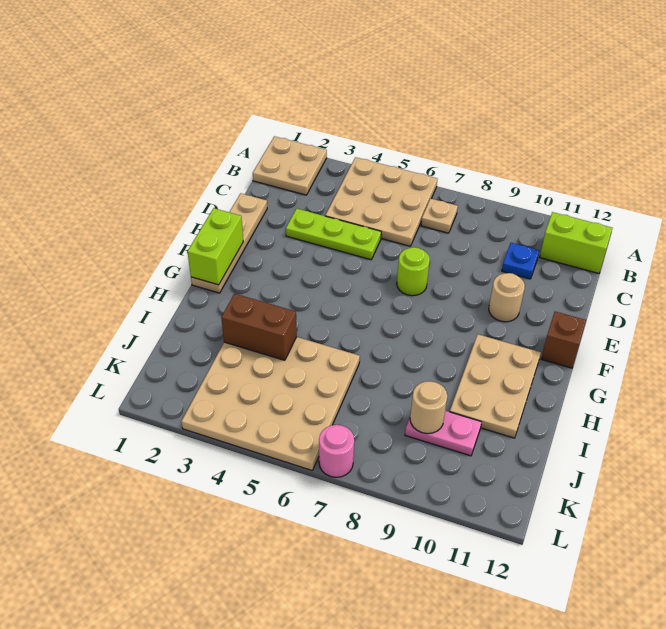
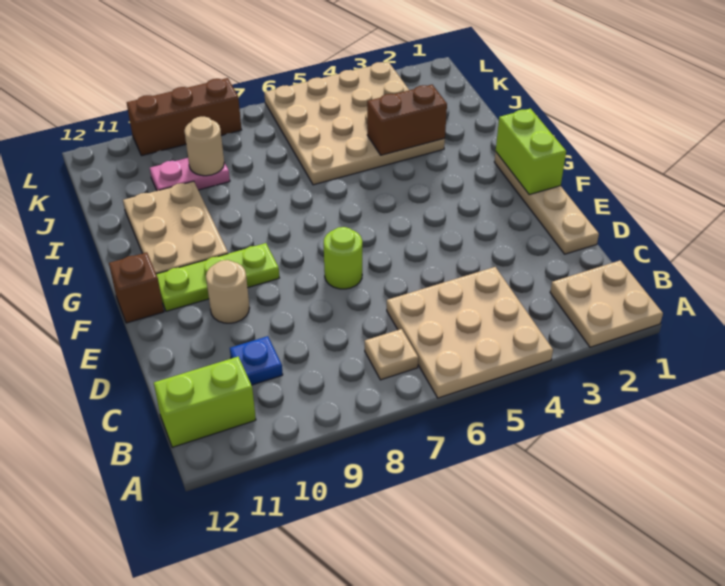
lime 1x3 plate [286,209,381,260] -> lime 1x3 plate moved to [156,243,279,311]
pink 1x1 round brick [319,425,354,477] -> none
none -> brown 1x3 brick [127,78,242,156]

